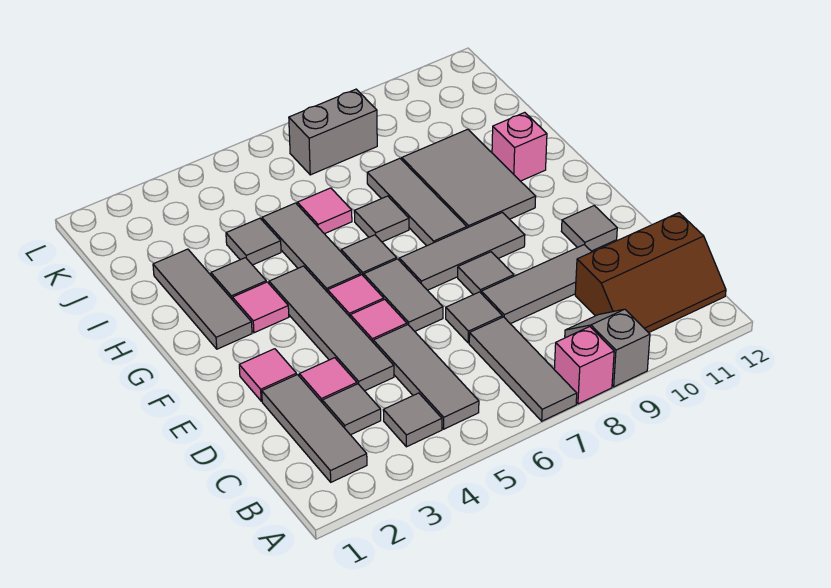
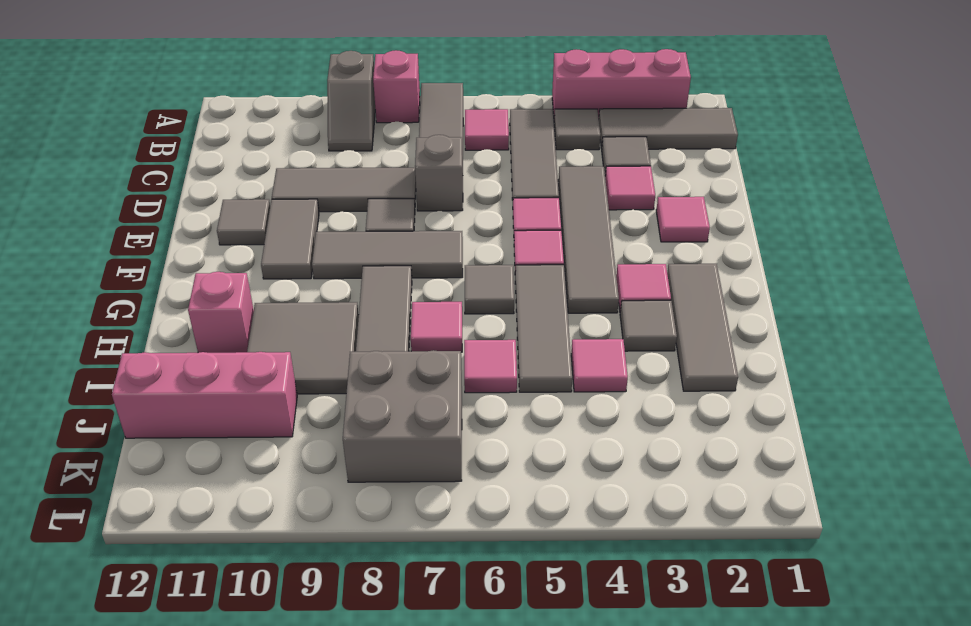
none -> pink 1x3 brick [552,49,691,118]
grey 1x3 tile [262,375,367,482] -> grey 1x3 tile turned to [599,108,738,149]
none -> pink 1x1 tile [465,109,509,150]
brown 2x3 slope [575,213,726,333] -> none
grey 1x1 tile [446,292,502,343] -> grey 1x1 brick [415,135,463,211]
grey 1x2 tile [364,259,443,331] -> grey 1x2 tile moved to [261,199,319,279]
grey 2x3 tile [402,129,536,228] -> grey 2x2 tile [247,302,359,394]
grey 1x1 tile [354,196,409,242] -> pink 1x1 tile [411,302,462,352]
grey 1x1 tile [226,218,281,265] -> pink 1x1 tile [571,339,628,392]
none -> pink 1x3 brick [112,352,297,438]
grey 1x2 brick [289,89,377,175] -> grey 2x2 brick [343,350,462,482]

